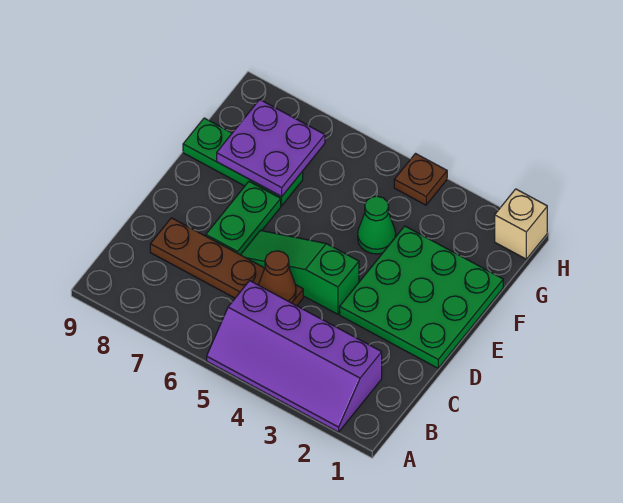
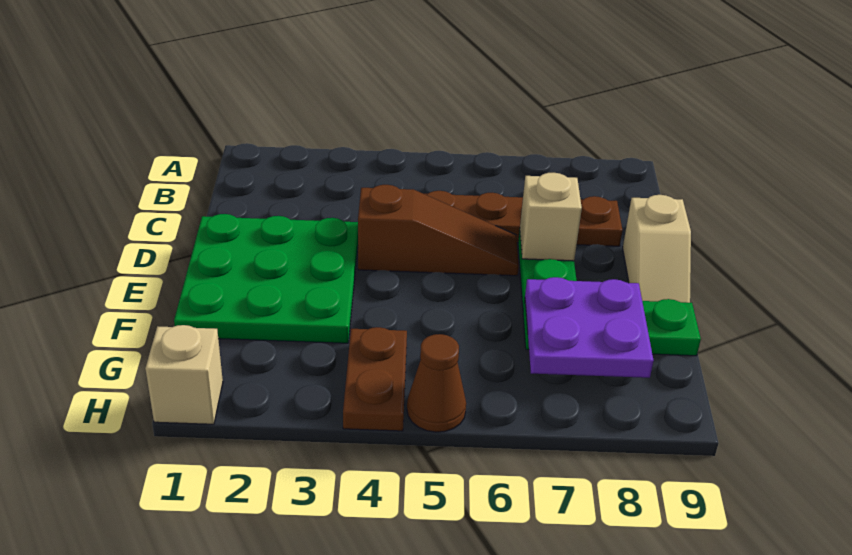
purple 2x4 slope [207,281,382,432] -> none
brown 1x1 cone [259,251,296,303] -> brown 1x1 cone moved to [407,334,466,432]
green 1x3 slope [241,230,359,314] -> brown 1x3 slope [358,185,519,276]
none -> tan 1x1 brick [520,173,582,261]
none -> tan 1x2 slope [623,195,691,303]
green 1x1 cone [358,196,396,254] -> none
brown 1x1 plate [394,154,447,205] -> brown 1x2 plate [343,327,407,431]

